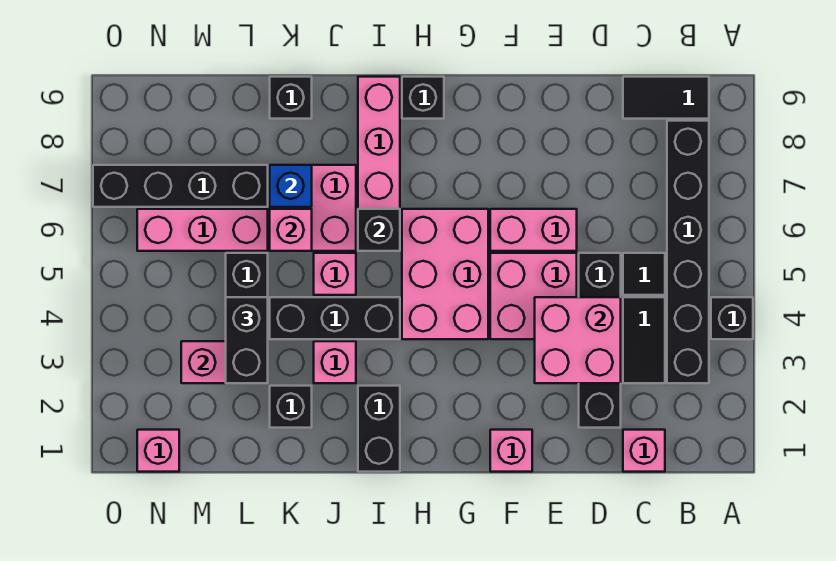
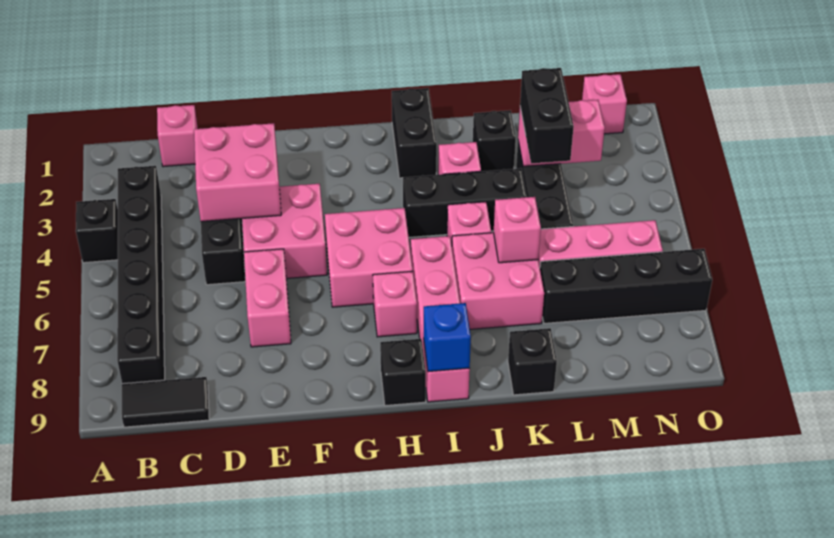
black 1x2 tile [623,297,665,383] -> none
black 1x1 tile [623,253,665,295] -> none
pink 1x2 brick [490,209,577,251] -> pink 1x2 brick turned to [244,249,291,347]
pink 1x1 brick [490,430,532,472] -> pink 1x1 brick moved to [373,271,417,337]
pink 2x3 brick [402,209,488,339] -> pink 2x2 brick [325,208,413,307]
black 1x1 brick [358,209,400,251] -> none
blue 1x1 brick [270,165,312,207] -> blue 1x1 brick moved to [424,303,471,372]

